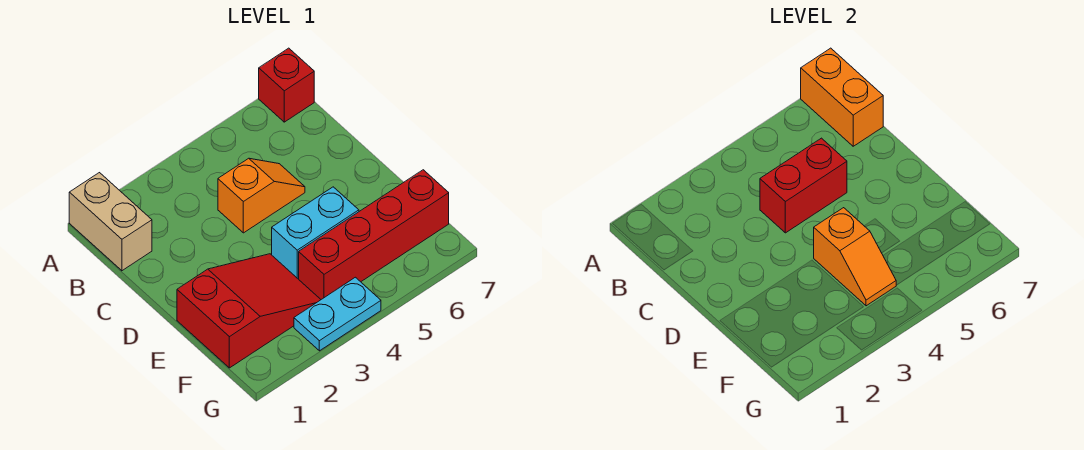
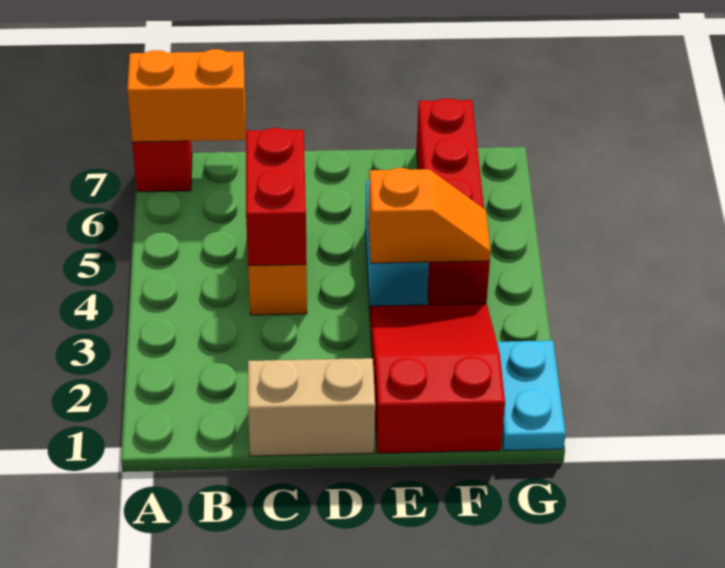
tan 1x2 brick [69,173,152,271] -> tan 1x2 brick moved to [248,358,375,456]
cyan 1x2 plate [294,277,381,351] -> cyan 1x2 plate moved to [497,341,566,451]

